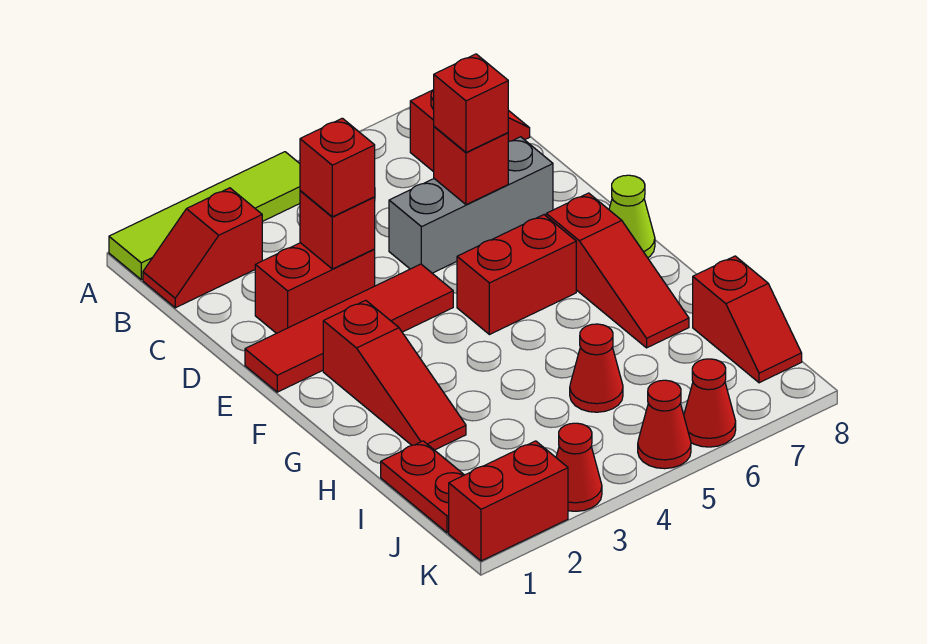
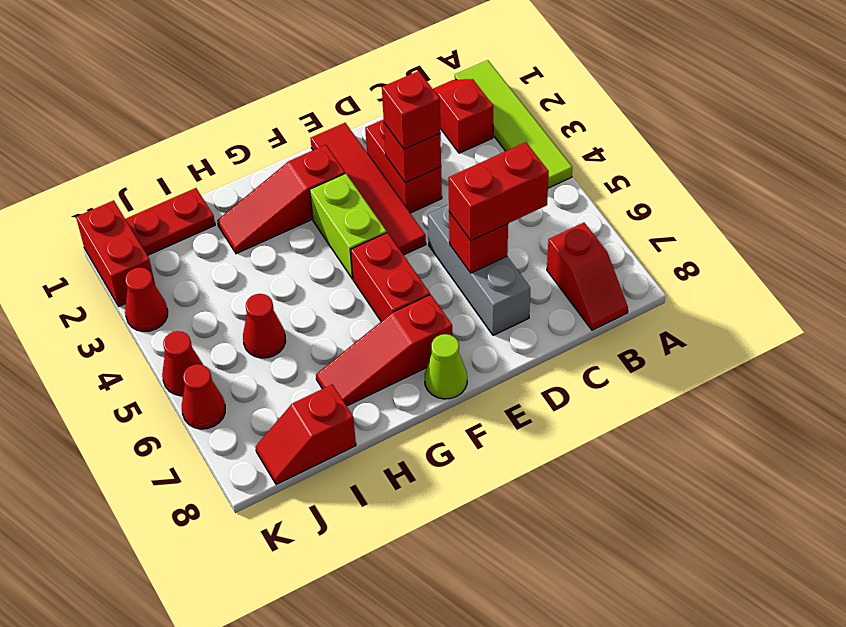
red 1x1 brick [434,54,508,152] -> red 1x2 brick [448,142,549,241]
none -> lime 1x2 brick [310,173,387,279]

